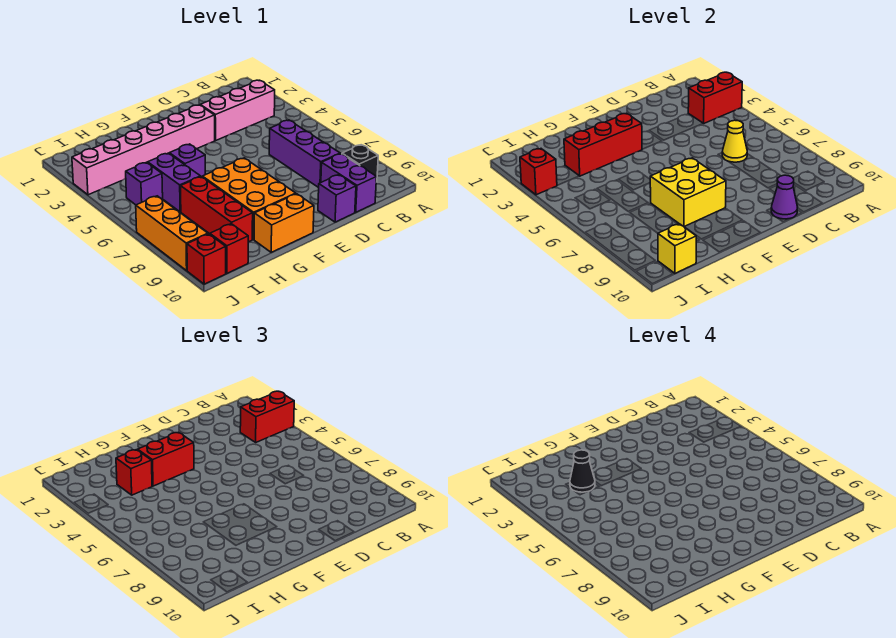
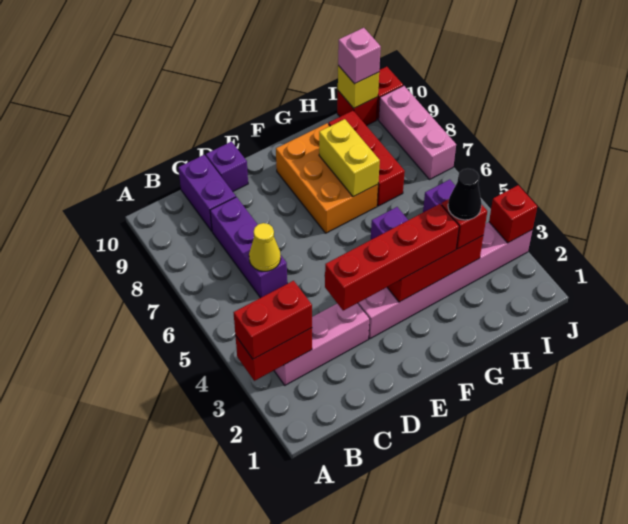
black 1x1 brick [342,145,378,182] -> none
purple 1x1 cone [771,175,798,219] -> none
red 1x2 brick [138,432,194,486] -> red 1x4 brick [325,204,459,311]
yellow 2x2 brick [650,158,726,227] -> yellow 1x2 brick [319,119,380,197]
orange 1x2 brick [254,194,314,252] -> none
purple 1x2 brick [148,153,201,212] -> none
none -> pink 1x1 brick [338,28,381,84]
orange 1x3 brick [136,196,208,271] -> pink 1x3 brick [379,86,456,179]

